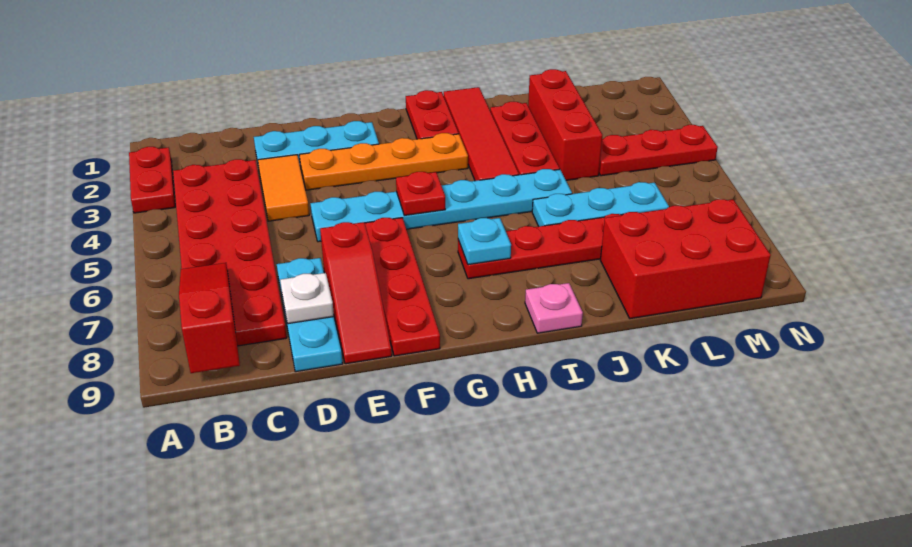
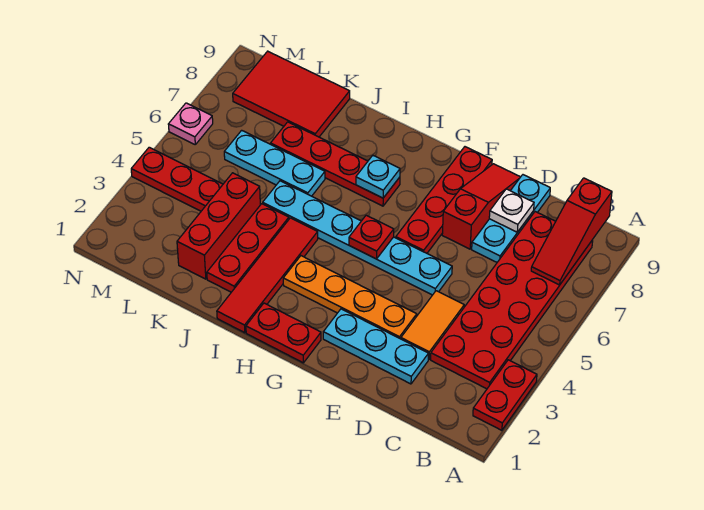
red 1x2 plate [406,90,459,139] -> red 1x2 plate turned to [246,303,321,363]
pink 1x1 plate [525,283,583,333] -> pink 1x1 plate moved to [168,103,213,144]
red 2x3 brick [600,199,771,319] -> red 2x3 tile [233,51,350,137]

